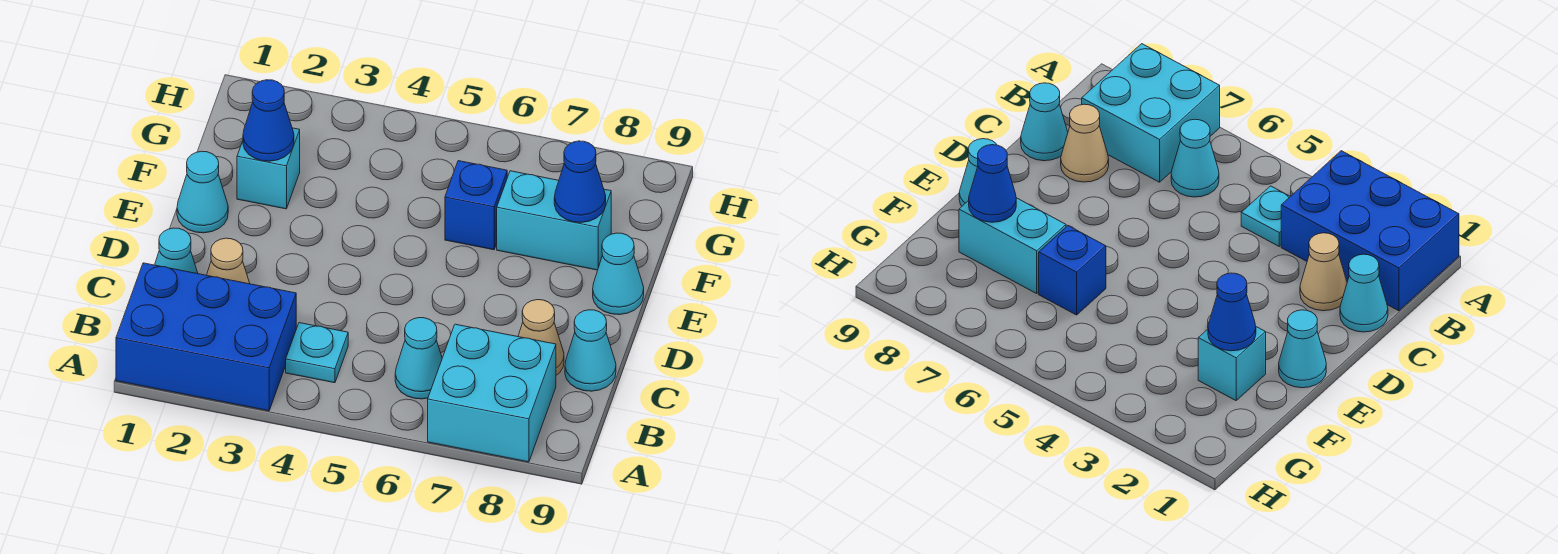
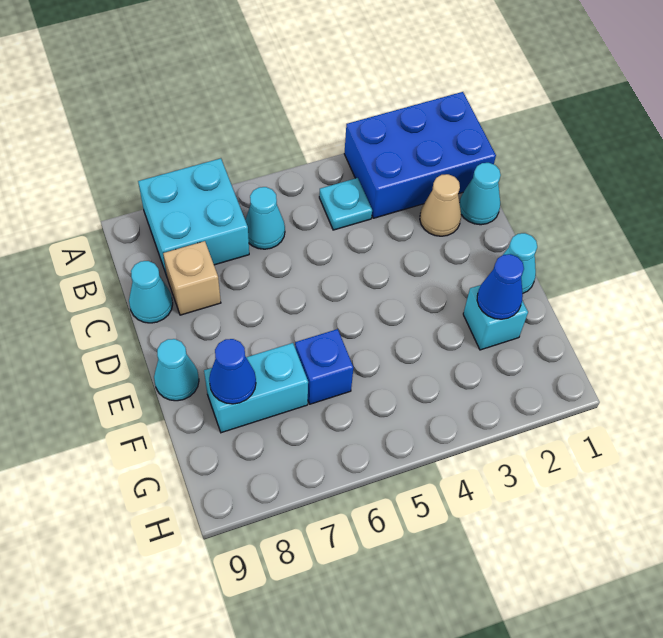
tan 1x1 cone [518,300,564,375] -> tan 1x1 brick [163,241,221,315]

